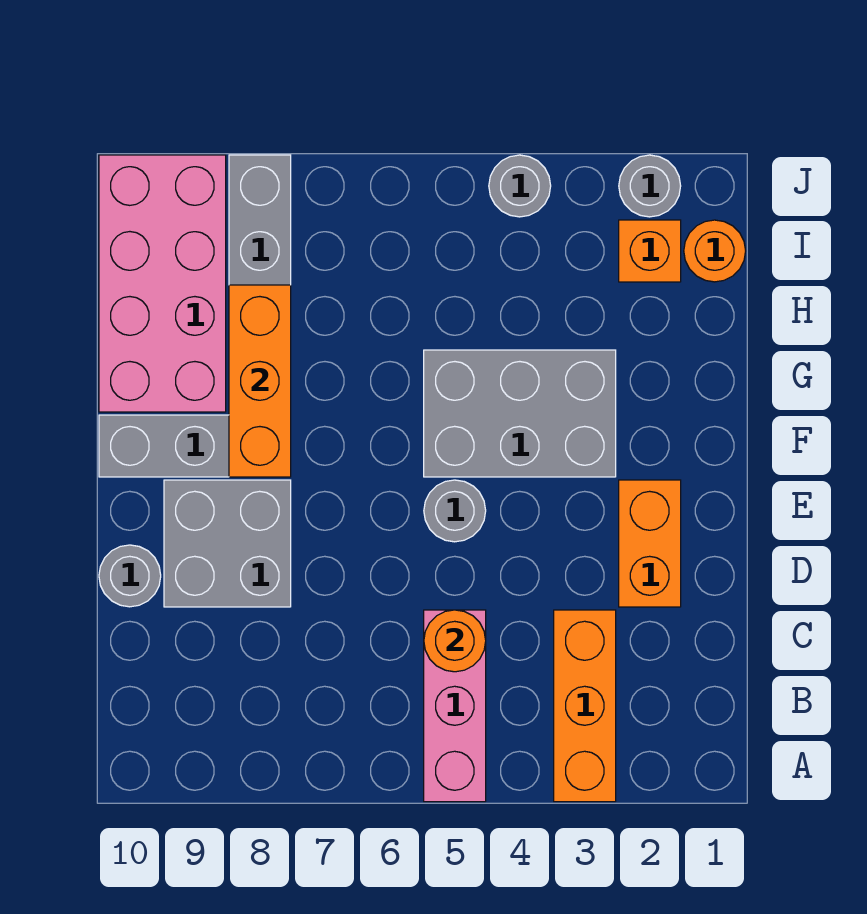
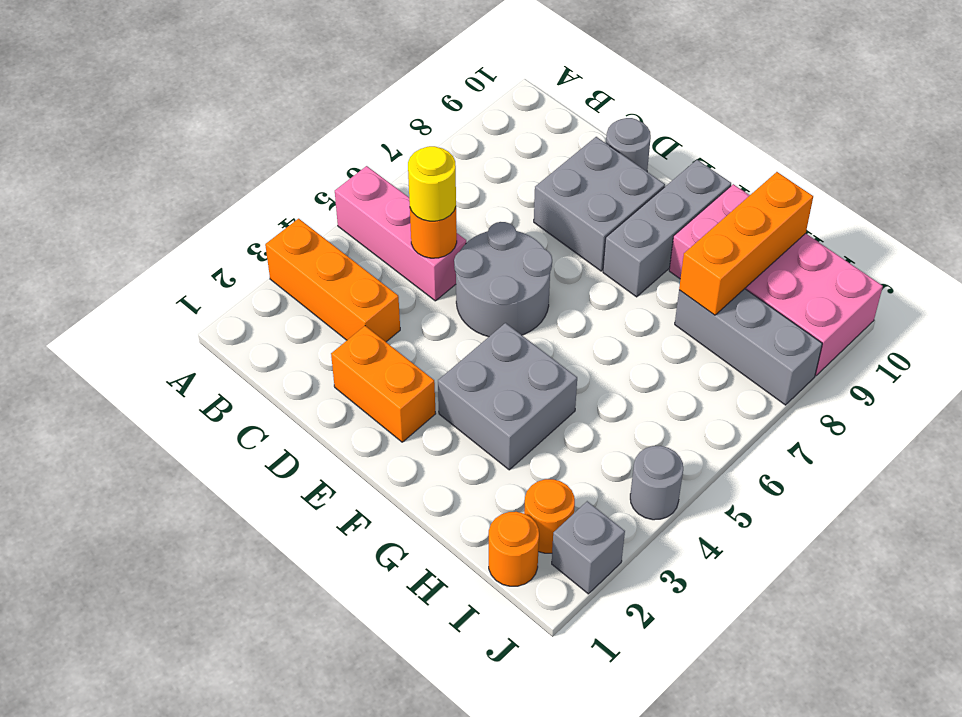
none -> yellow 1x1 round brick [408,146,456,221]
grey 1x1 round brick [424,480,486,542] -> grey 2x2 round brick [454,222,552,337]
grey 2x3 brick [424,350,616,477] -> grey 2x2 brick [438,323,577,470]
orange 1x3 brick [229,285,291,477] -> orange 1x3 brick turned to [679,172,813,315]
orange 1x1 brick [619,220,681,282] -> orange 1x1 round brick [524,479,575,553]
grey 1x1 round brick [619,155,681,217] -> grey 1x1 brick [552,501,625,594]

